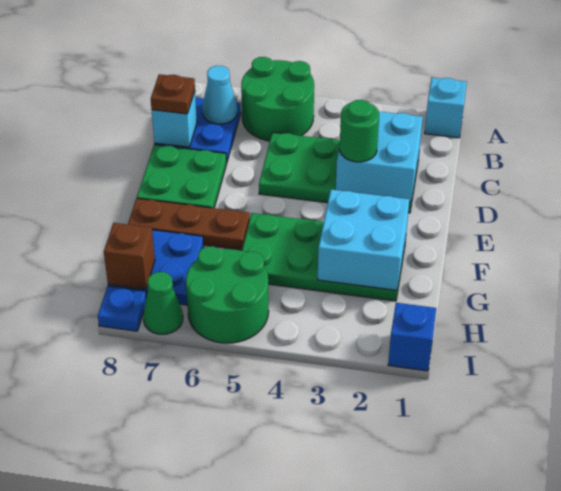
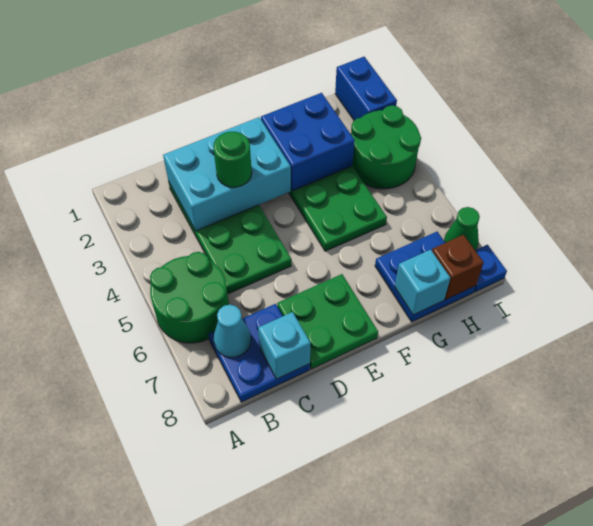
cyan 1x1 brick [425,78,467,138] -> cyan 1x1 brick moved to [395,250,450,315]
cyan 2x2 brick [336,111,423,202] -> cyan 2x3 brick [163,117,291,231]
brown 1x1 plate [151,74,195,114] -> none
cyan 2x2 brick [318,190,409,290] -> blue 2x2 brick [261,93,355,191]
brown 1x3 plate [128,198,250,250] -> none
green 2x2 round brick [186,246,269,343] -> green 2x2 round brick moved to [351,105,421,189]
blue 1x1 brick [388,303,436,371] -> blue 1x2 brick [335,57,397,120]

